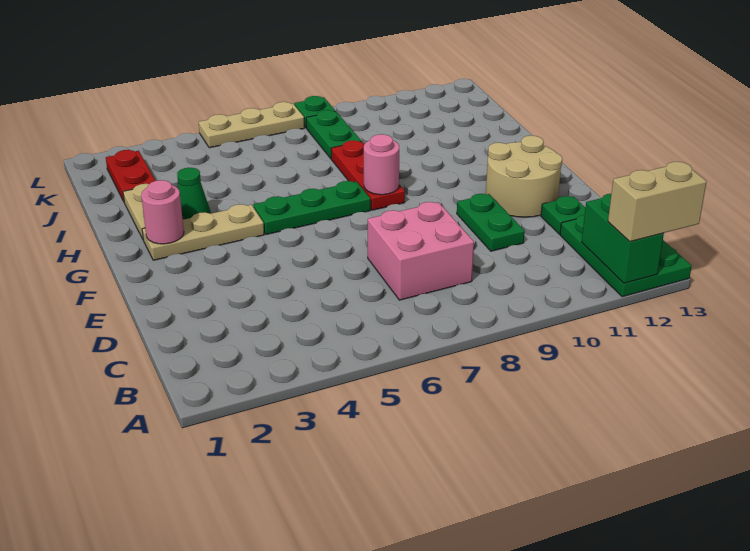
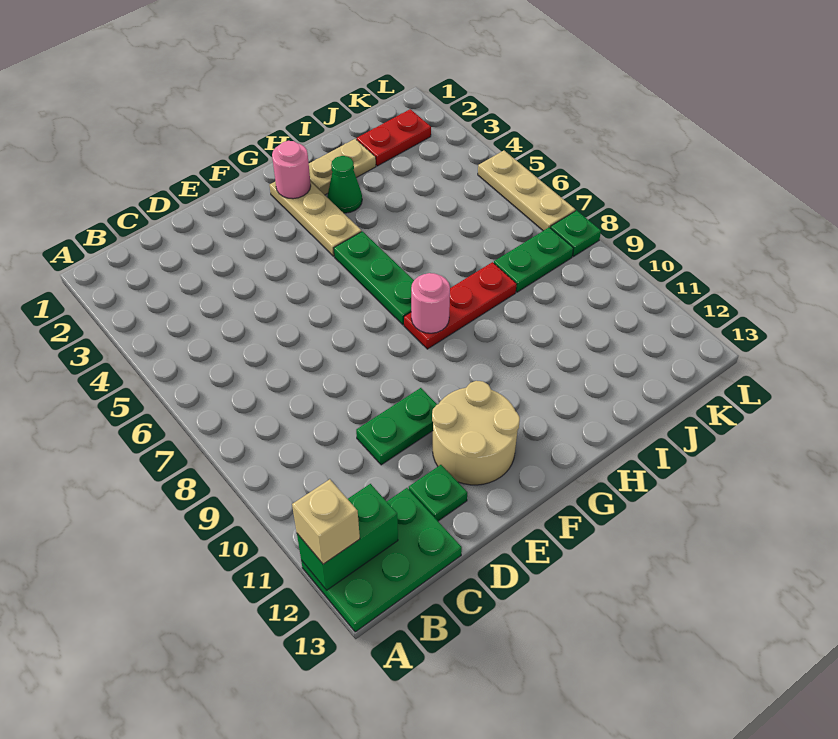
tan 1x2 brick [608,162,707,242] -> tan 1x1 brick [292,479,360,564]
pink 2x2 brick [368,202,474,300] -> none

